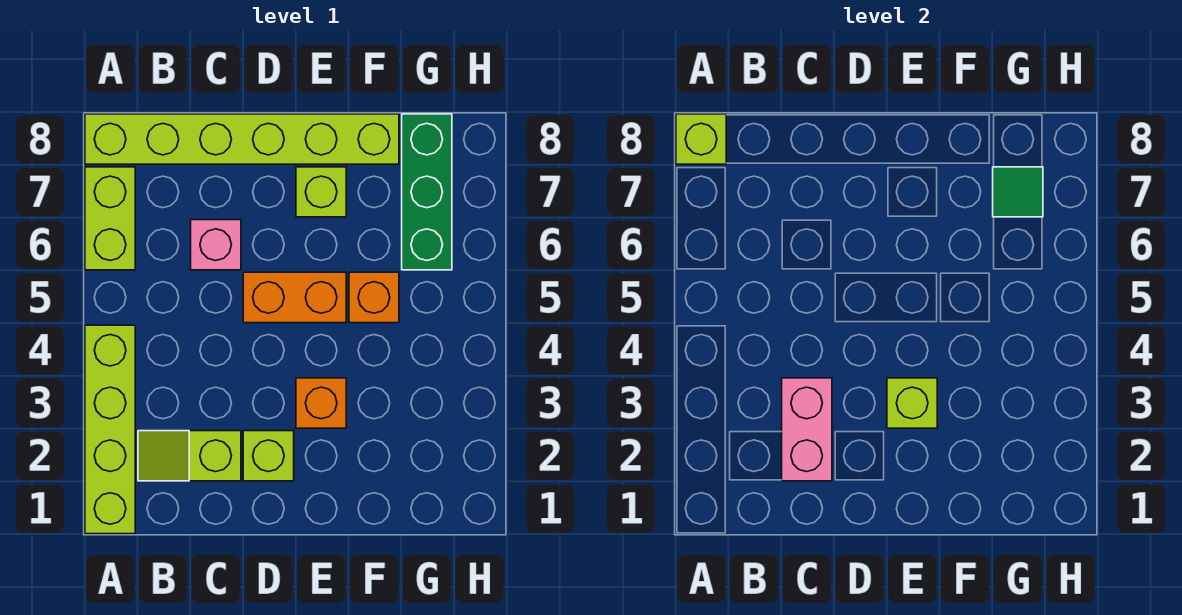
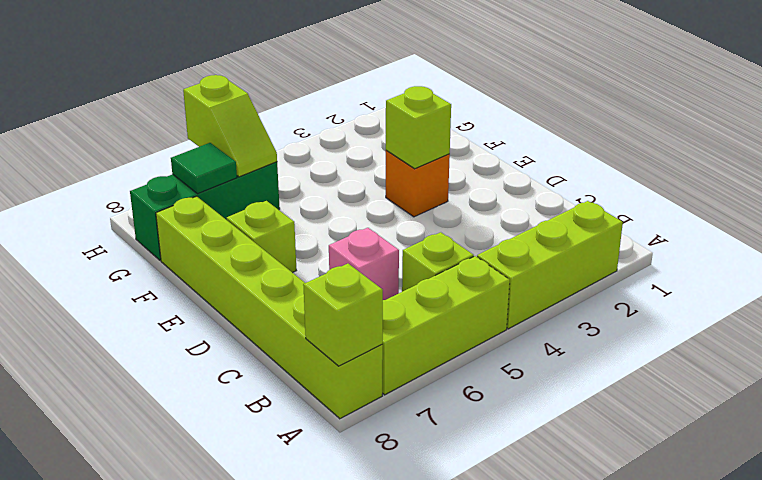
lime 1x4 brick [85,325,135,534] -> lime 1x3 brick [477,201,623,329]
lime 1x2 brick [85,167,135,270] -> lime 1x3 brick [382,256,510,395]
lime 1x2 slope [138,431,241,481] -> lime 1x2 slope moved to [183,75,277,177]
pink 1x2 brick [782,378,832,481] -> none
lime 1x1 brick [243,431,294,481] -> lime 1x1 brick moved to [402,232,474,292]
orange 1x2 brick [243,272,346,323] -> none
orange 1x1 brick [349,272,399,323] -> none

